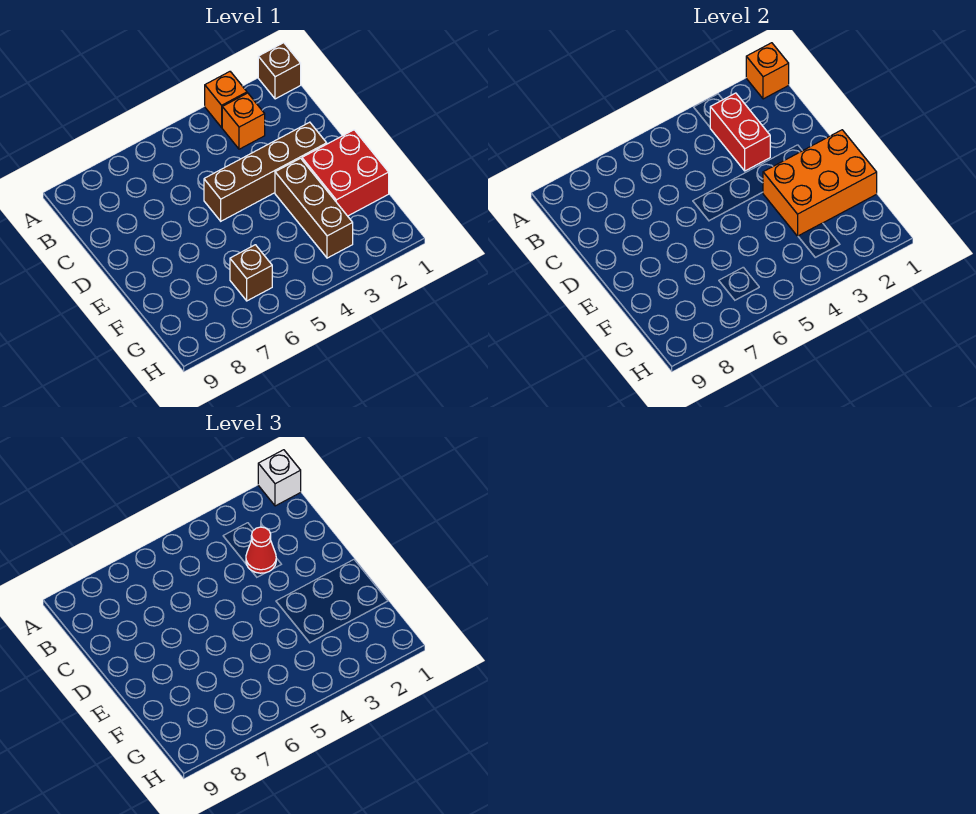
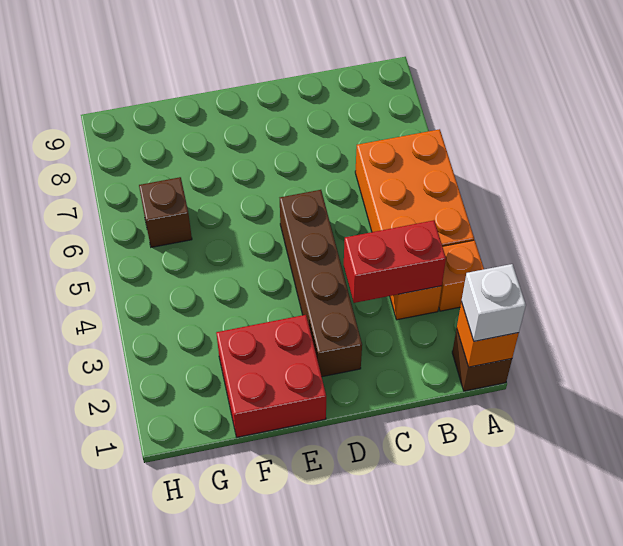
red 1x1 cone [246,527,276,573] -> none
orange 2x3 brick [763,130,877,236] -> orange 2x3 brick moved to [355,129,474,246]
brown 1x3 brick [275,158,353,258] -> none

